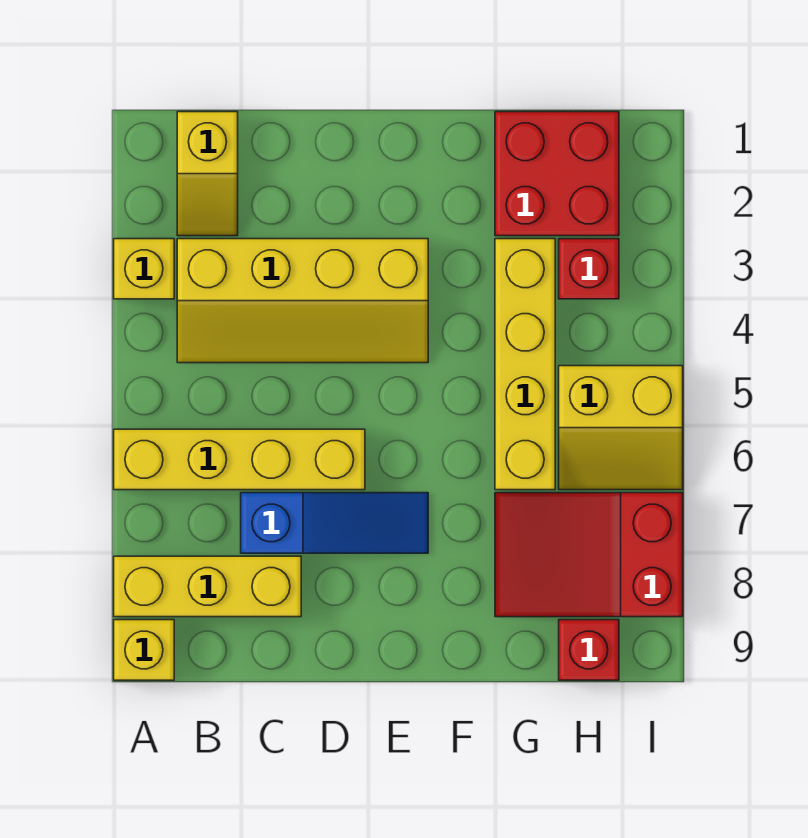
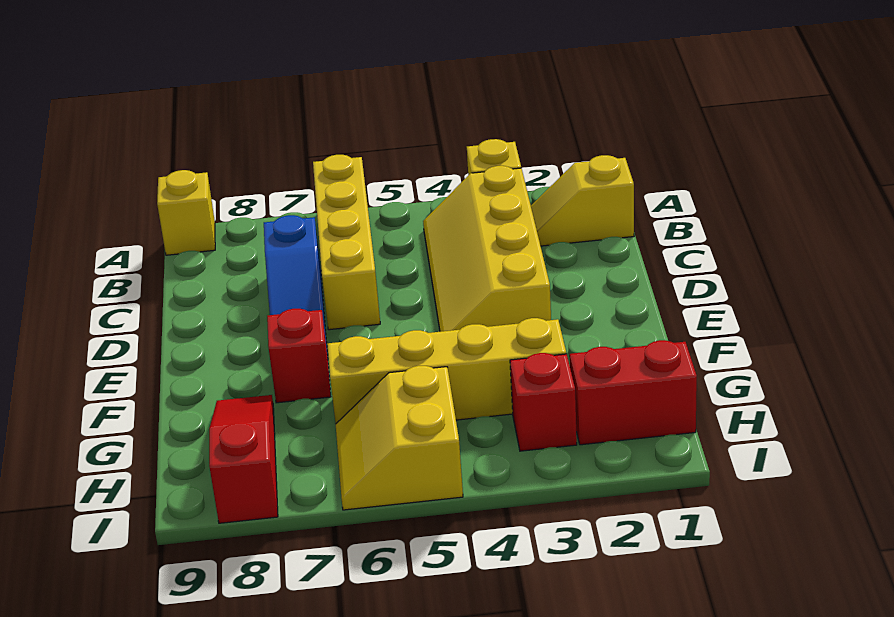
yellow 1x3 brick [114,556,301,617] -> none
red 2x2 brick [495,112,619,236] -> red 1x2 brick [570,340,697,445]
red 2x3 slope [495,493,683,617] -> red 1x3 slope [209,395,278,523]
red 1x1 brick [559,620,619,680] -> red 1x1 brick moved to [267,309,331,403]

